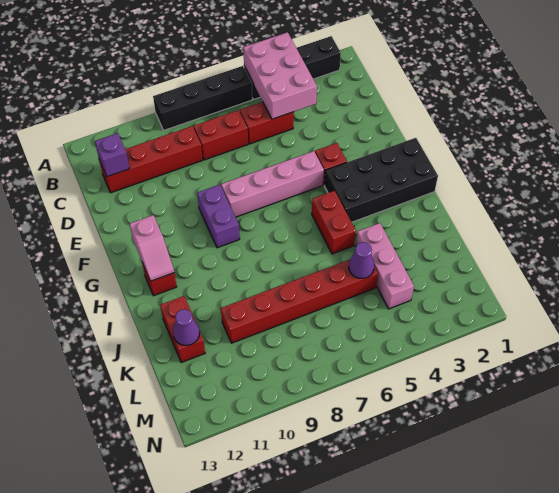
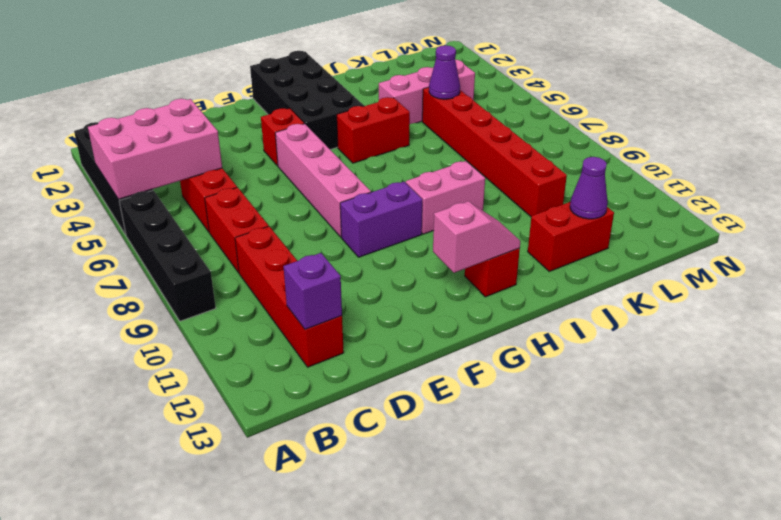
none -> pink 1x2 brick [406,161,485,234]

